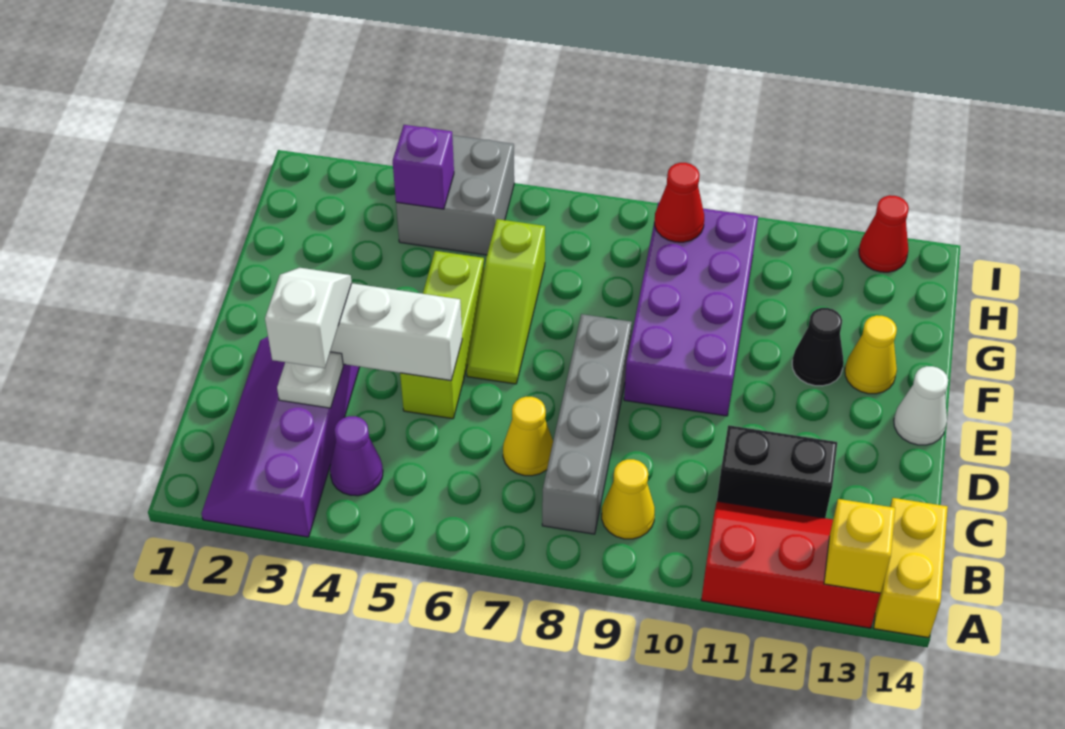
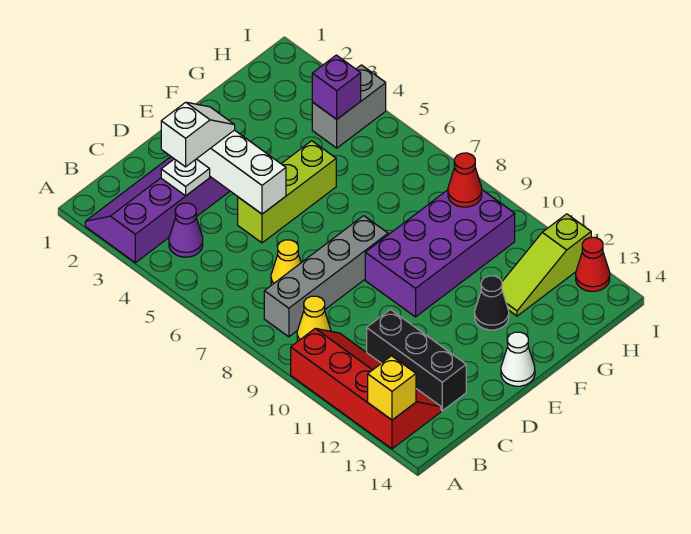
red 2x3 slope [701,501,880,628] -> red 2x4 slope [291,328,441,449]
yellow 1x2 brick [874,498,948,638] -> none
black 1x2 brick [717,425,837,518] -> black 1x3 brick [367,310,466,411]
lime 1x3 slope [467,219,545,384] -> lime 1x3 slope moved to [502,214,591,316]
yellow 1x1 cone [845,315,897,394] -> none
grey 2x2 brick [396,135,514,255] -> grey 1x2 brick [312,65,386,148]

